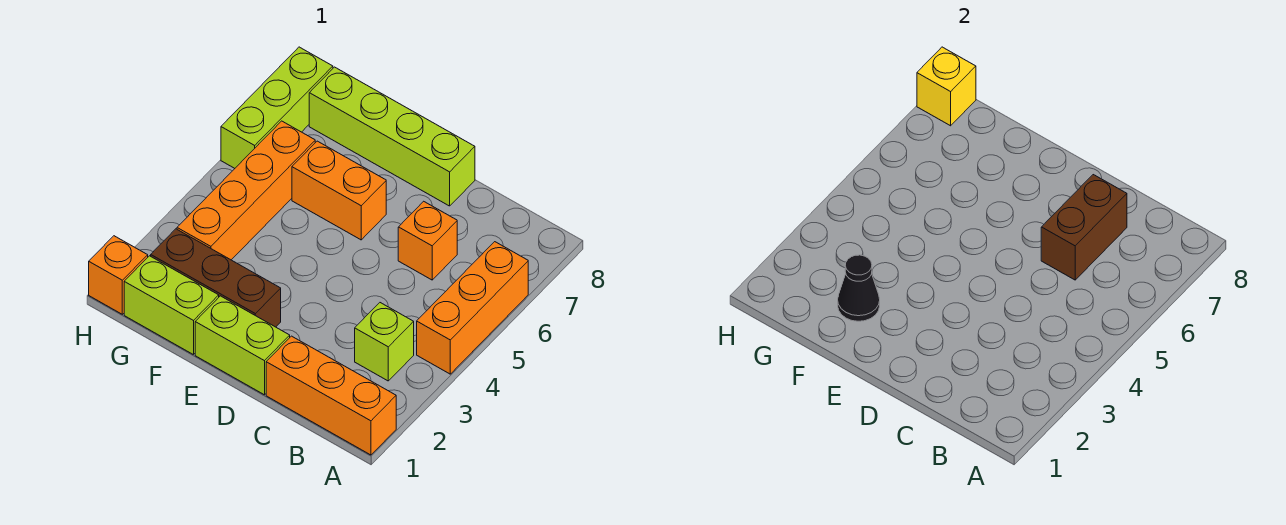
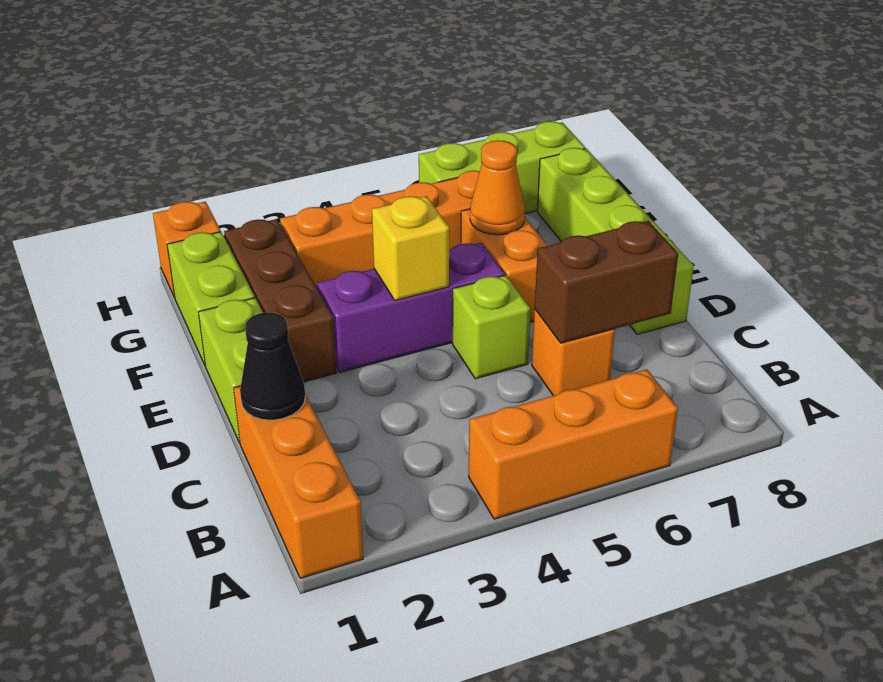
lime 1x1 brick [355,303,414,381] -> lime 1x1 brick moved to [453,275,531,379]
none -> purple 1x3 brick [317,243,505,372]
black 1x1 cone [838,255,880,321] -> black 1x1 cone moved to [240,312,305,420]
none -> orange 1x1 cone [470,140,525,235]
yellow 1x1 brick [917,47,976,126] -> yellow 1x1 brick moved to [372,196,449,300]

